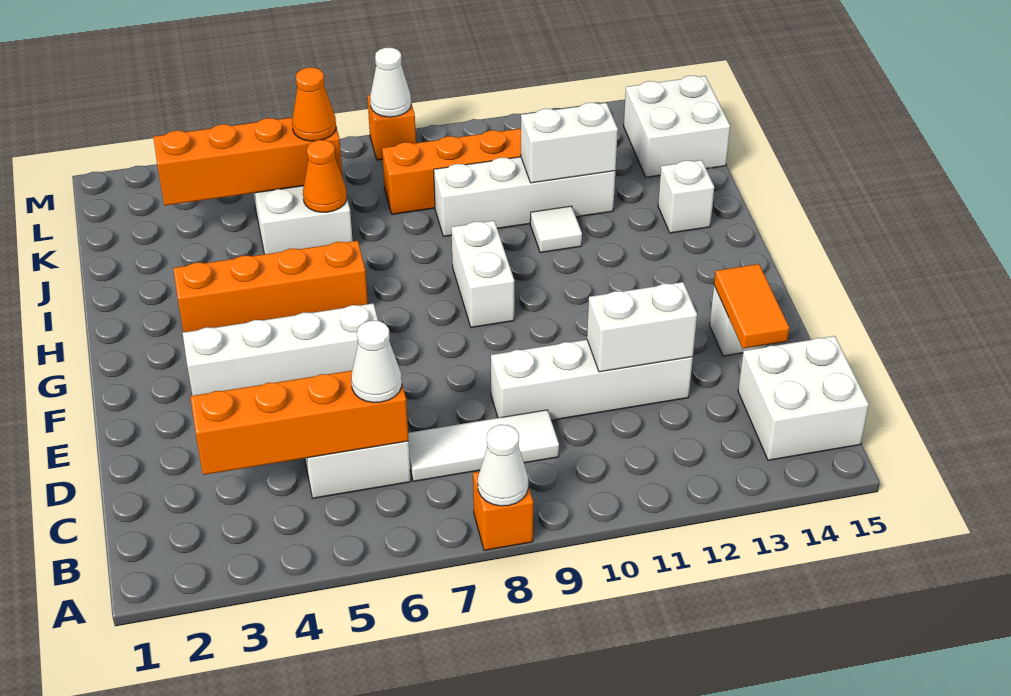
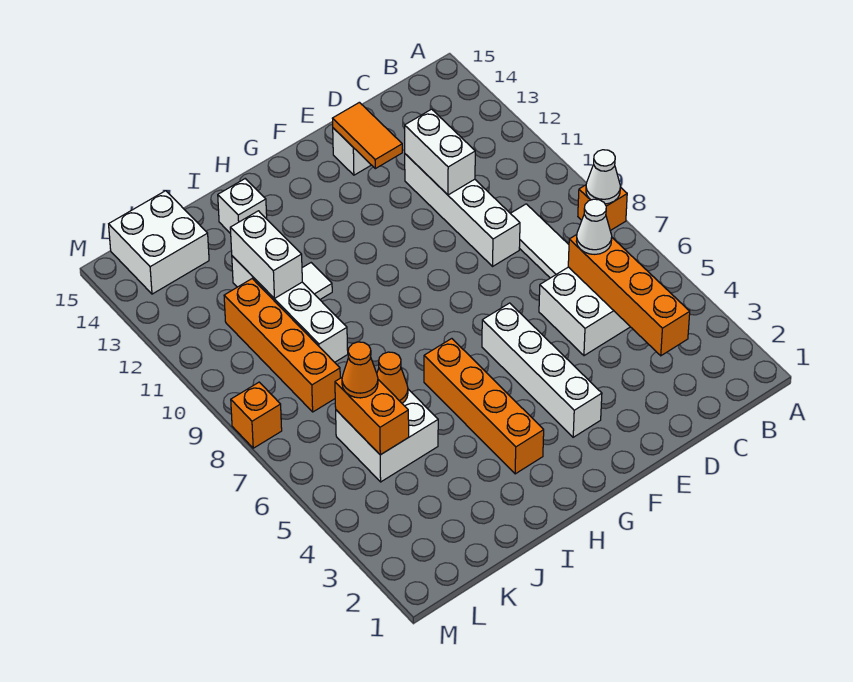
white 2x2 brick [738,336,869,460] -> none
orange 1x2 tile [714,264,789,349] -> orange 1x2 tile turned to [332,102,402,169]
white 1x2 brick [451,221,514,328] -> none
orange 1x4 brick [153,117,343,206] -> orange 1x2 brick [335,378,409,455]
white 1x1 cone [370,48,411,117] -> none

